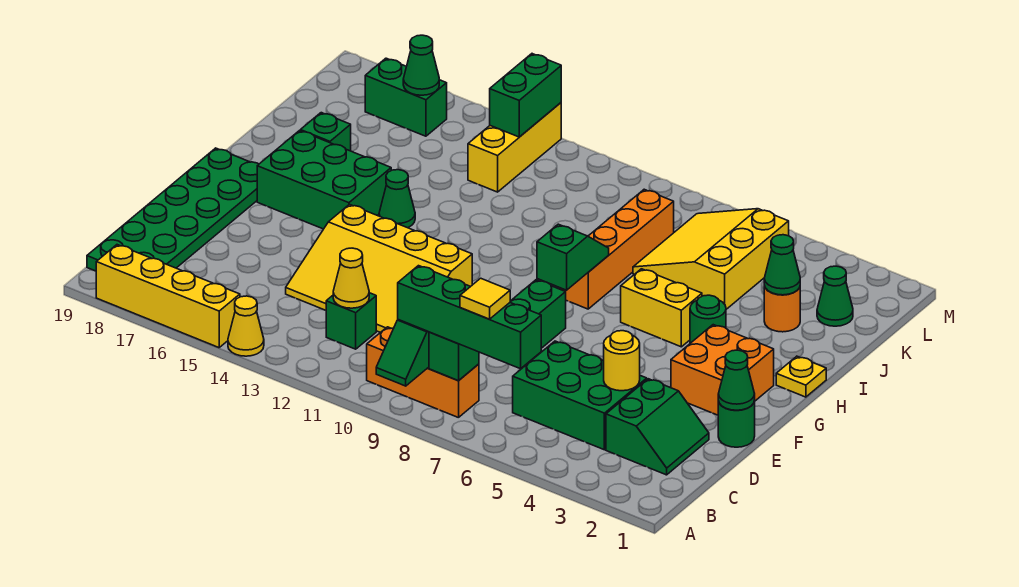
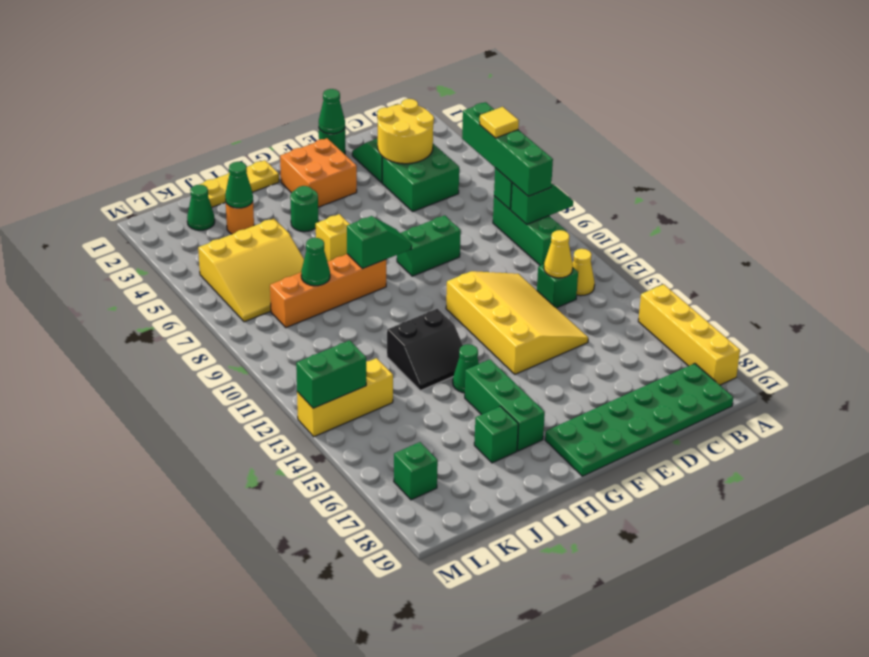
yellow 1x1 cone [228,296,264,356] -> yellow 1x1 cone moved to [573,249,595,296]
orange 1x3 brick [367,327,479,418] -> green 1x3 brick [493,196,567,266]
green 2x3 brick [513,341,647,450] -> green 2x2 brick [382,144,459,211]
yellow 1x1 round brick [604,331,640,391] -> yellow 2x2 round brick [377,99,434,164]
green 1x2 slope [537,224,609,290] -> green 1x2 slope turned to [347,216,412,269]
green 2x3 brick [257,131,391,229] -> green 1x3 brick [465,359,545,451]
yellow 1x1 plate [776,356,826,397] -> yellow 1x3 plate [199,160,279,207]
yellow 1x2 brick [621,269,702,347] -> yellow 1x1 brick [316,214,350,262]
none -> black 2x2 slope [387,309,463,391]
green 1x2 brick [365,58,447,136] -> green 1x1 brick [394,442,438,500]
green 1x1 cone [403,35,439,95] -> green 1x1 cone moved to [301,238,330,286]

